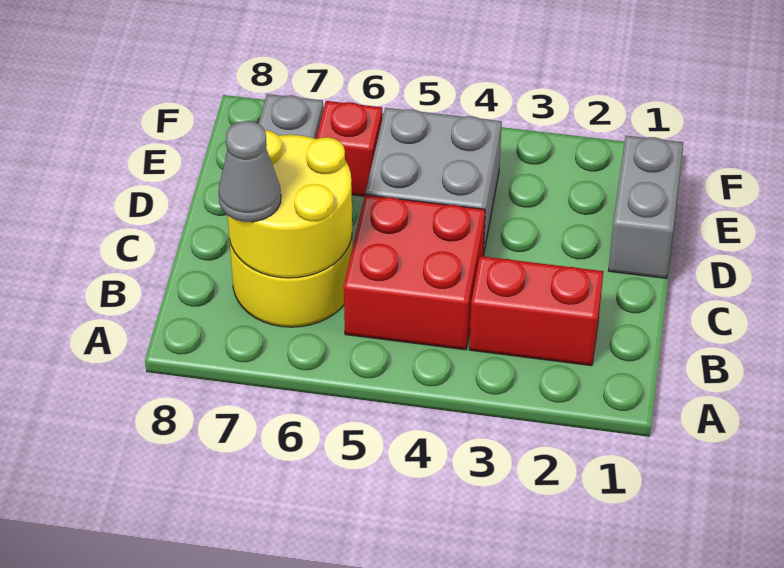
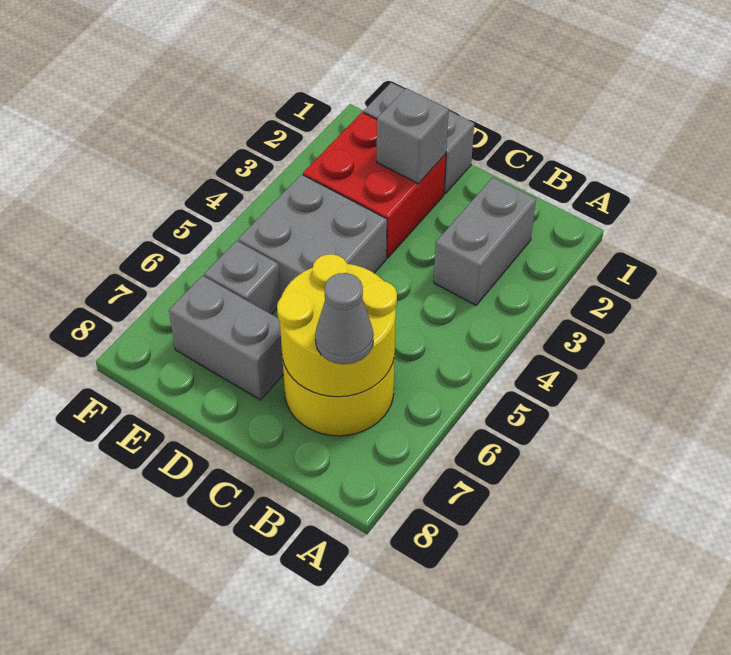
red 1x2 brick [469,256,604,366] -> grey 1x2 brick [434,177,536,305]
red 2x2 brick [344,195,485,350] -> red 2x2 brick moved to [303,112,446,258]
none -> grey 1x1 brick [377,88,449,184]
red 1x1 brick [316,101,382,196] -> grey 1x1 brick [204,241,281,314]

